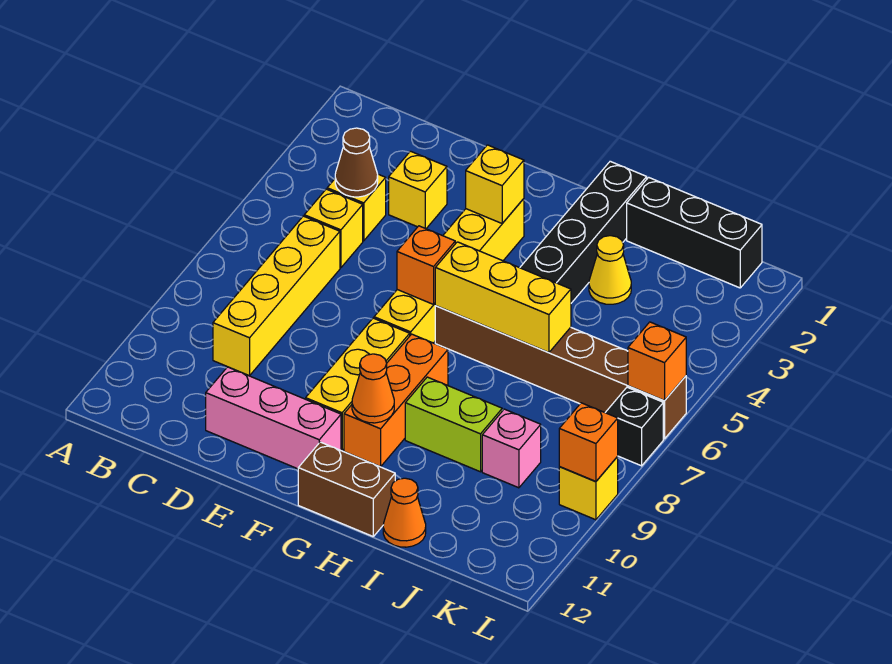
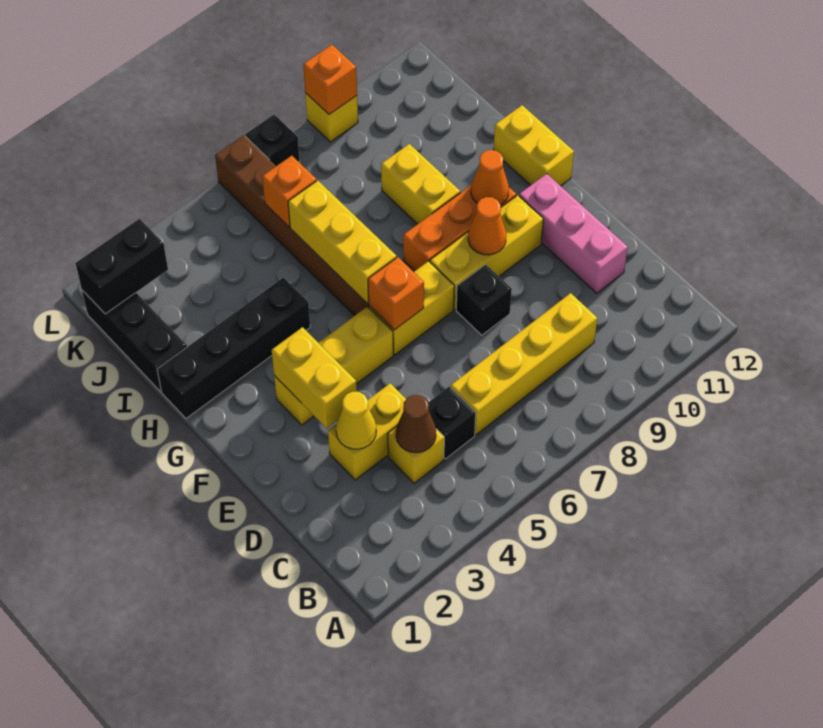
yellow 1x1 brick [304,189,363,268] -> black 1x1 brick [428,387,476,459]
yellow 1x1 brick [389,151,447,229] -> yellow 1x2 brick [328,383,406,480]
none -> black 1x1 brick [456,264,512,335]
yellow 1x1 brick [466,145,524,223] -> yellow 1x2 brick [272,327,357,428]
brown 1x2 brick [298,442,395,536] -> yellow 1x2 brick [494,105,574,186]
lime 1x2 brick [405,377,502,472] -> yellow 1x2 brick [381,144,460,224]
yellow 1x1 cone [589,236,631,304] -> yellow 1x1 cone moved to [336,392,376,449]
orange 1x1 cone [383,478,426,547] -> orange 1x1 cone moved to [468,197,506,255]
pink 1x1 brick [482,409,541,488] -> none
none -> black 1x2 brick [75,219,168,314]
orange 1x1 brick [628,322,686,401] -> orange 1x1 brick moved to [262,156,317,227]

